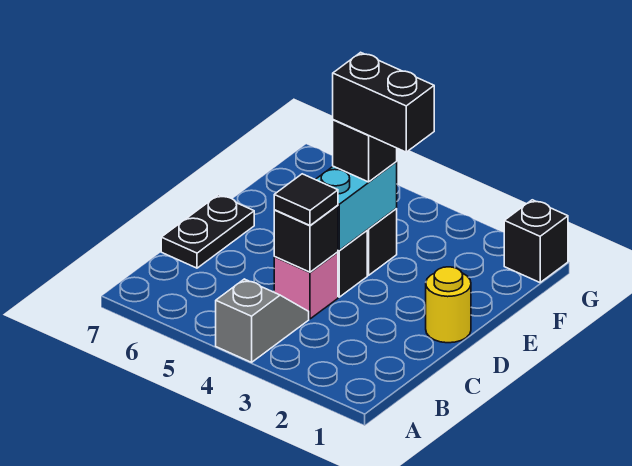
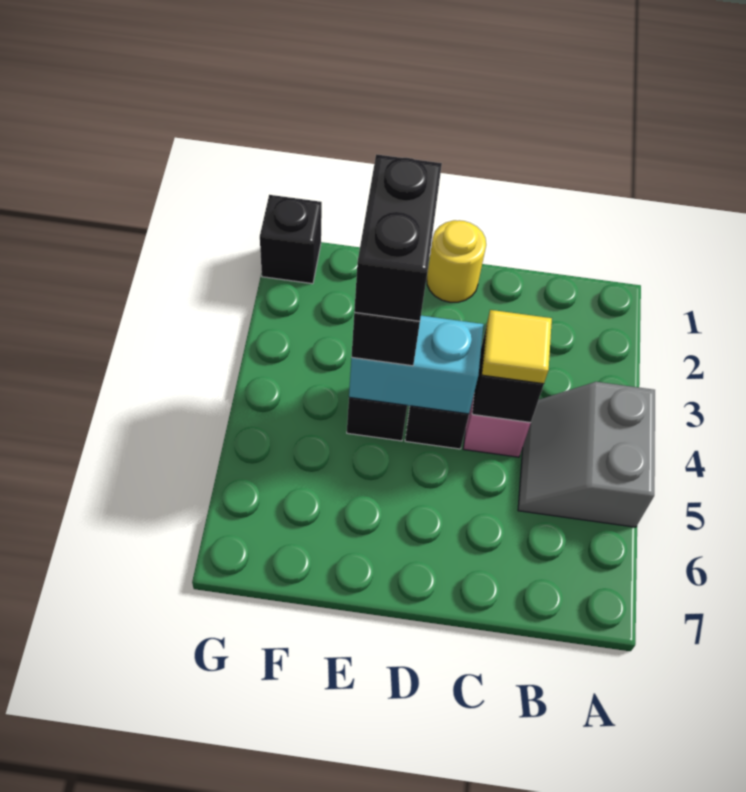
grey 1x2 slope [216,279,309,362] -> grey 2x2 slope [518,382,655,527]
black 1x1 tile [274,174,338,225] -> yellow 1x1 tile [482,310,552,384]
black 1x2 plate [161,195,254,268] -> none

